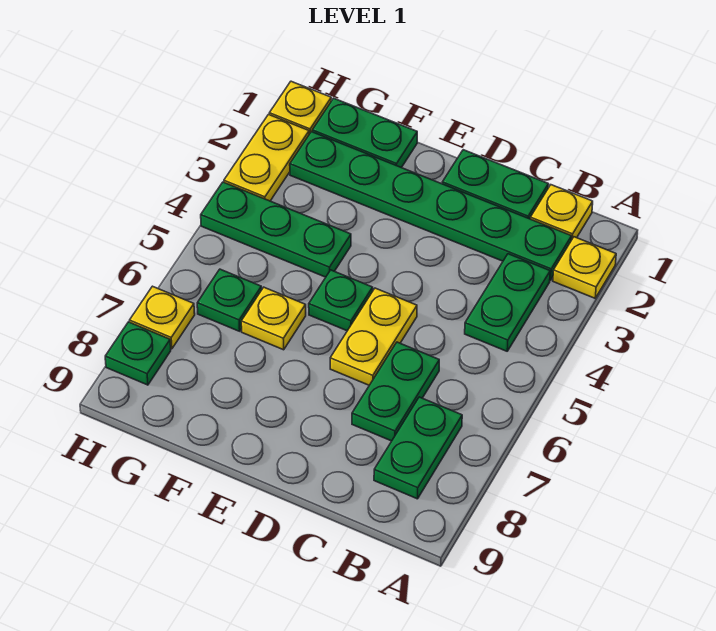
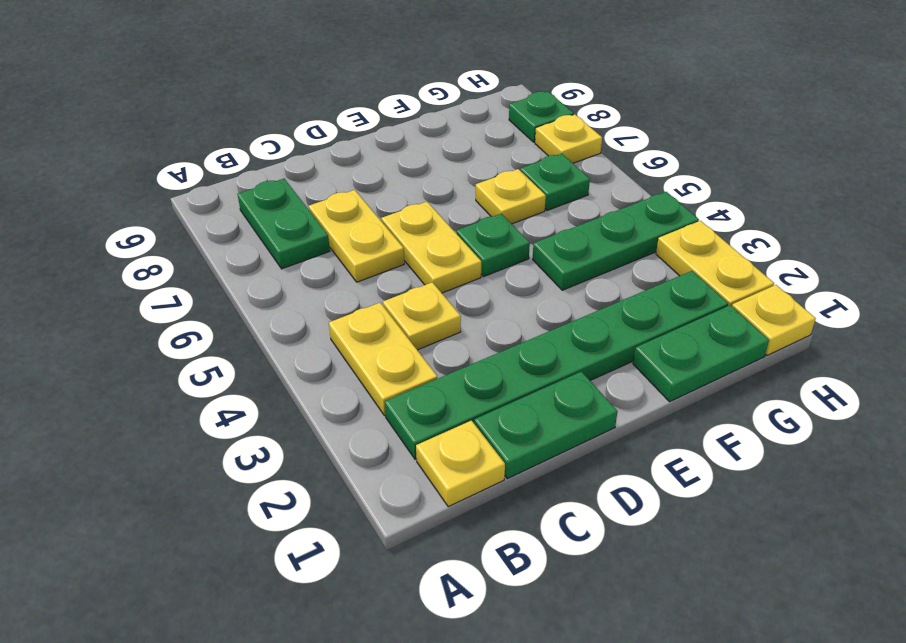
yellow 1x1 plate [553,237,616,298] -> yellow 1x1 plate moved to [383,282,461,350]
green 1x2 plate [465,254,550,351] -> yellow 1x2 plate [329,303,437,416]
green 1x2 plate [352,342,439,441] -> yellow 1x2 plate [309,190,404,282]

